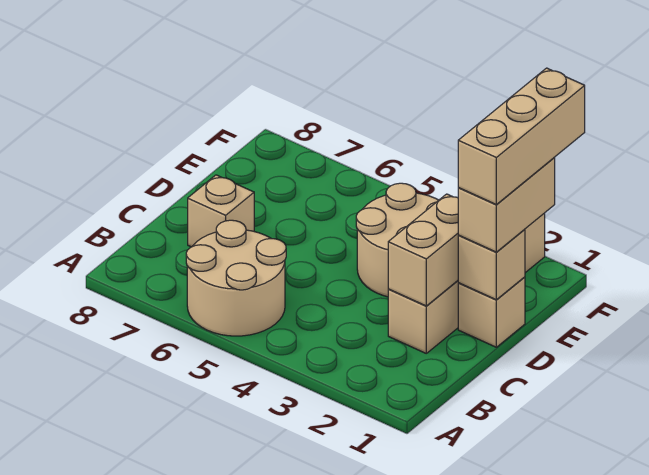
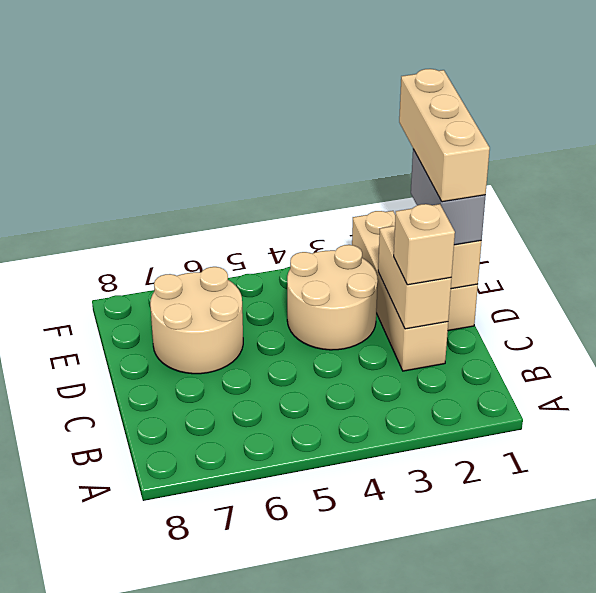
tan 2x2 round brick [186,220,286,336] -> tan 2x2 round brick moved to [150,267,243,374]
tan 1x1 brick [188,175,254,247] -> tan 1x1 brick moved to [394,204,455,285]
tan 1x2 brick [458,157,555,252] -> grey 1x2 brick [411,149,486,245]

